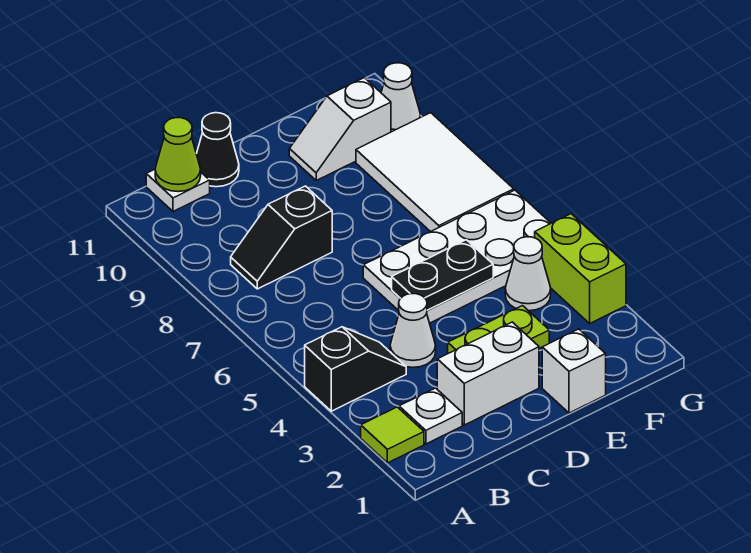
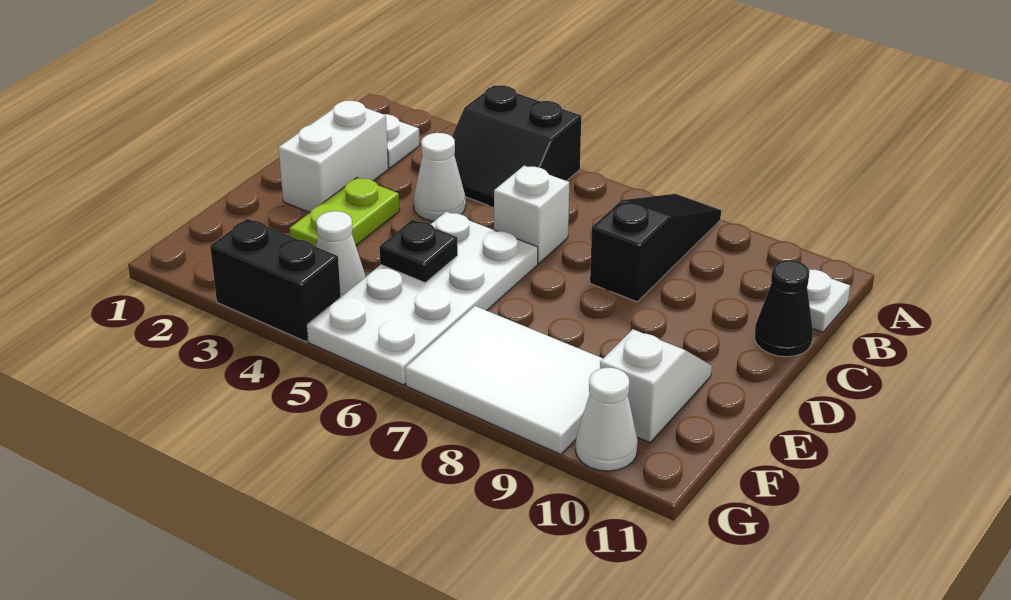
lime 1x1 tile [361,407,424,463] -> none
black 1x2 slope [305,327,406,411] -> black 2x2 slope [452,85,581,207]
black 1x2 slope [231,186,332,289] -> black 1x3 slope [590,194,721,302]
lime 1x1 cone [155,118,201,192] -> none
black 1x2 plate [392,240,493,310] -> black 1x1 plate [379,220,458,283]
white 1x1 brick [542,329,606,413] -> white 1x1 brick moved to [494,166,569,263]
lime 1x2 brick [535,214,626,323] -> black 1x2 brick [210,219,341,342]

